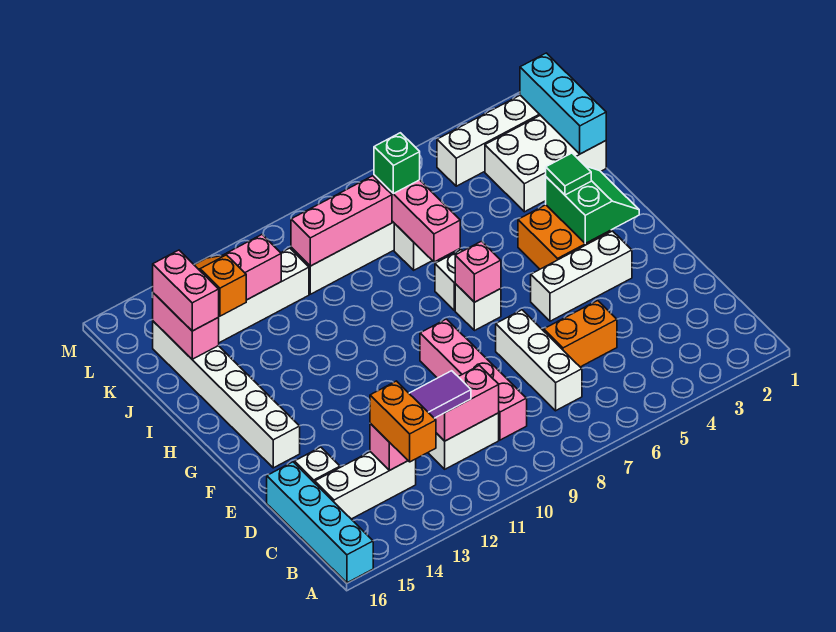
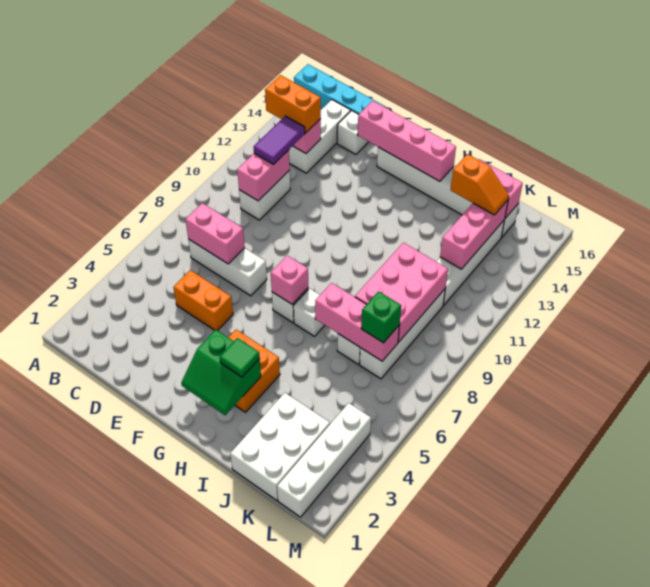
pink 1x4 brick [420,319,527,440] -> pink 1x4 brick moved to [358,101,456,182]
orange 1x2 brick [544,300,617,367] -> orange 1x2 brick turned to [173,270,233,331]
white 1x3 brick [531,231,632,321] -> none
cyan 1x3 brick [520,53,606,154] -> none
pink 1x2 brick [153,250,219,331] -> pink 1x2 brick moved to [185,203,245,264]
pink 1x3 brick [291,176,392,266] -> pink 2x3 brick [355,243,448,342]

